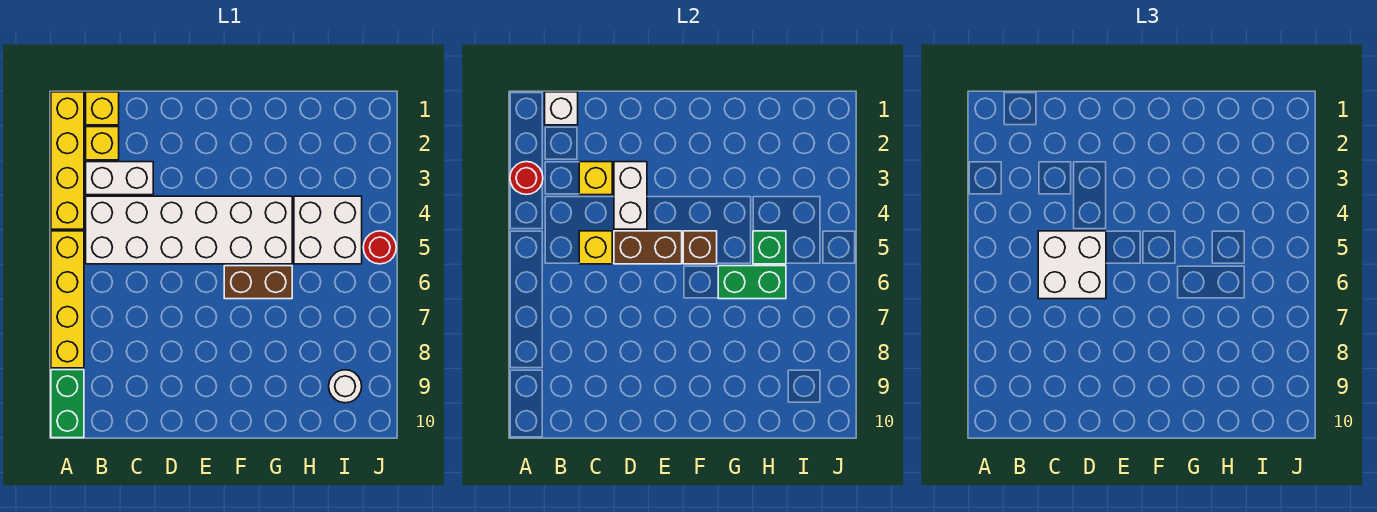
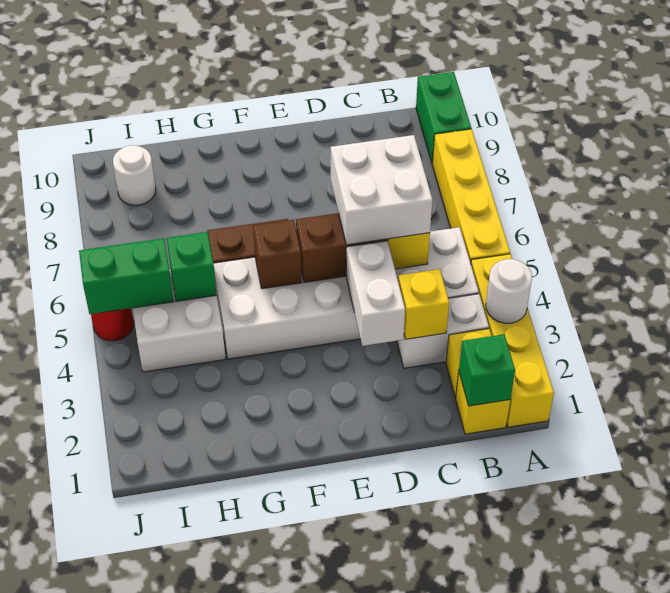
red 1x1 round brick [510,162,543,195] -> white 1x1 round brick [486,259,532,323]
white 1x1 brick [545,92,578,125] -> green 1x1 brick [459,334,515,406]
green 1x2 brick [718,266,786,299] -> green 1x2 brick moved to [79,238,174,314]

